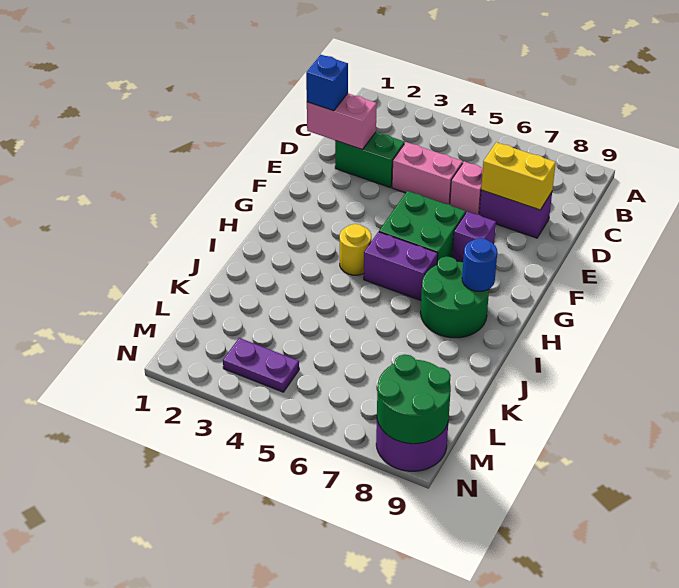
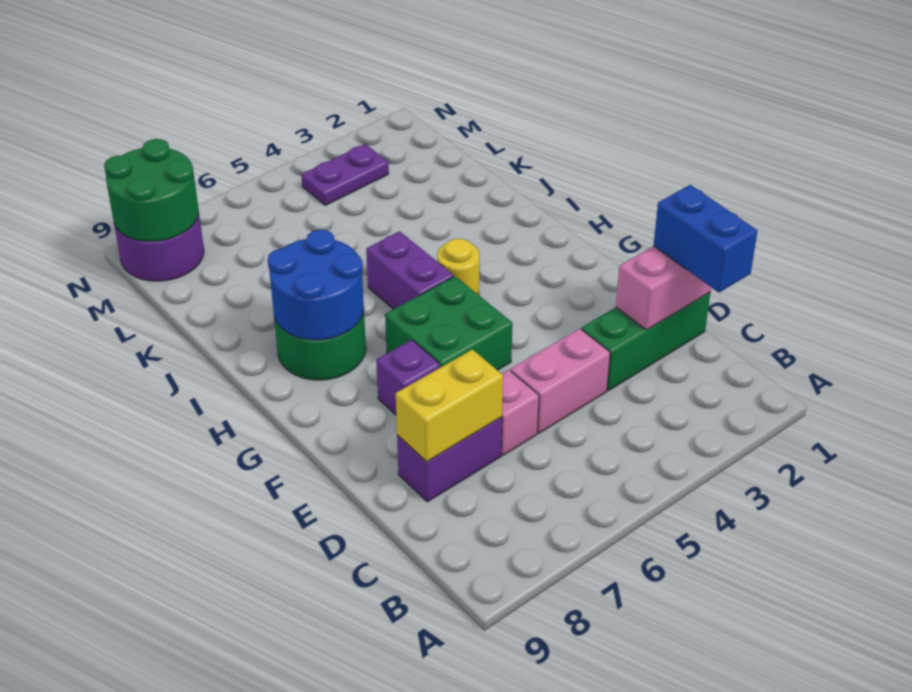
blue 1x1 brick [306,55,348,111] -> blue 1x2 brick [653,185,757,293]
green 1x2 brick [335,132,405,188] -> green 1x3 brick [581,292,711,391]
purple 1x2 brick [364,232,438,300] -> purple 1x2 brick turned to [366,231,454,309]
blue 1x1 round brick [462,238,497,291] -> blue 2x2 round brick [268,230,364,340]

